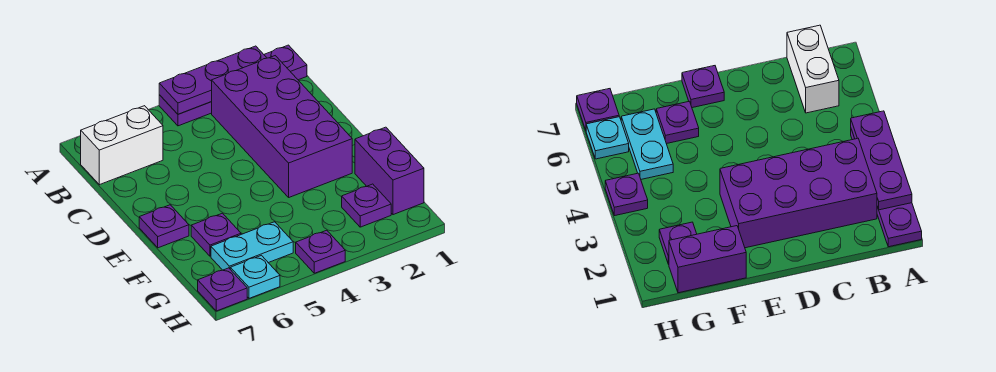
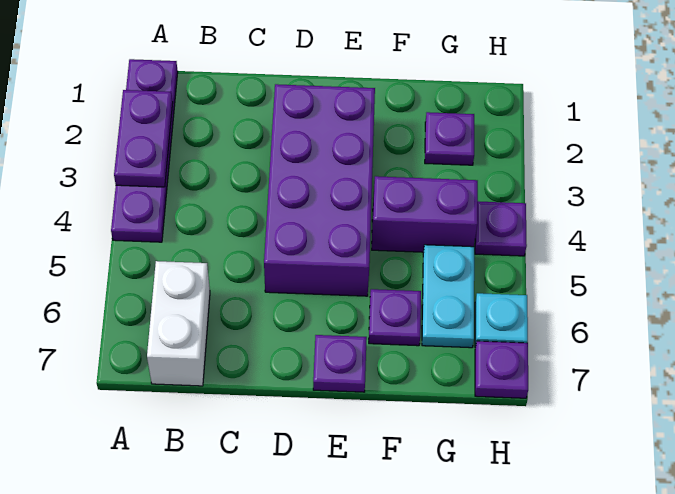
purple 1x3 plate [159,46,266,114] -> purple 1x2 plate [114,90,173,187]
purple 2x4 brick [212,56,352,197] -> purple 2x4 brick turned to [264,84,375,296]
purple 1x2 brick [355,127,424,215] -> purple 1x2 brick moved to [372,176,478,252]

